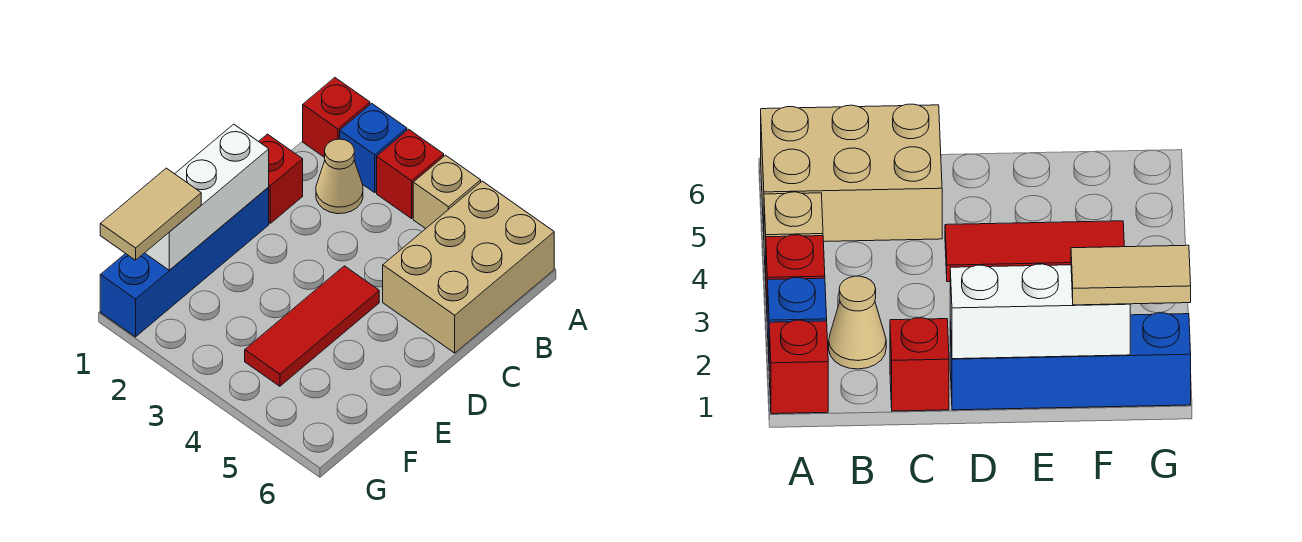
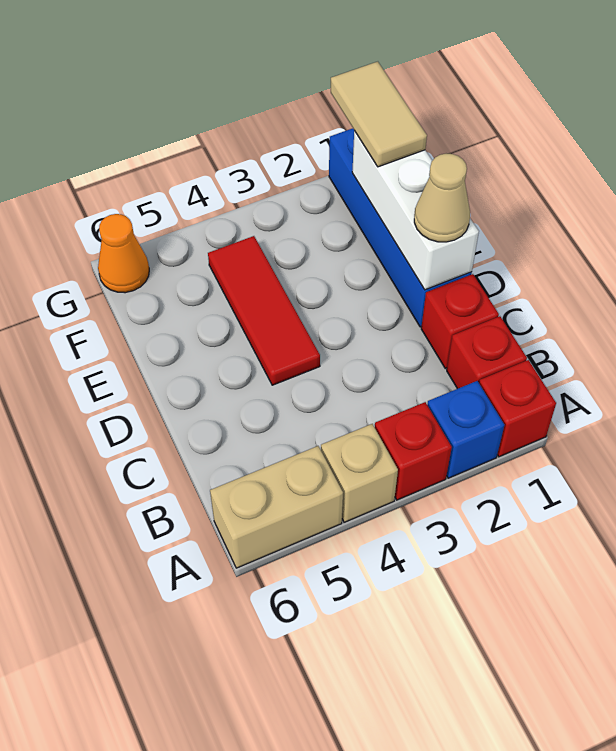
tan 2x3 brick [383,181,554,353] -> tan 1x2 brick [210,446,343,568]
none -> red 1x1 brick [447,316,527,389]
tan 1x1 cone [316,139,363,214] -> tan 1x1 cone moved to [414,154,470,242]
none -> orange 1x1 cone [98,214,149,293]

